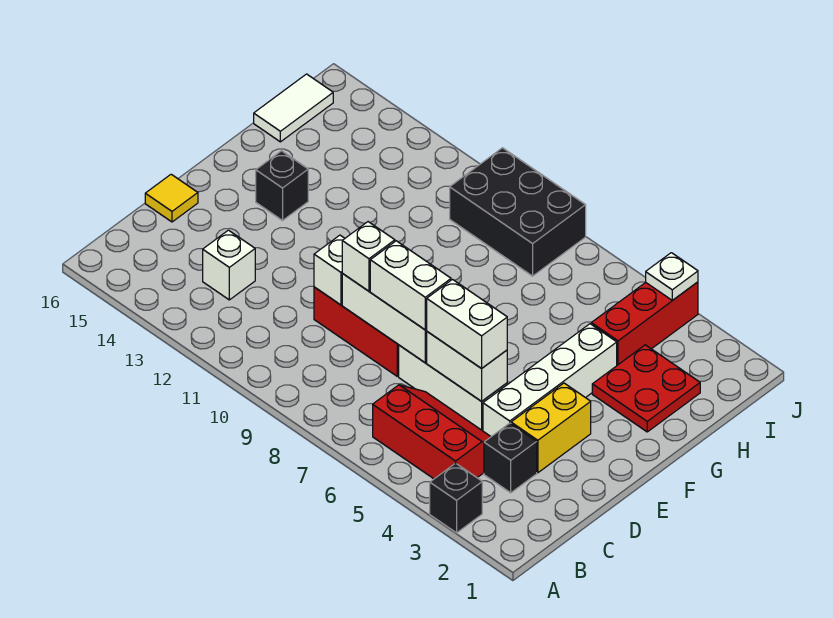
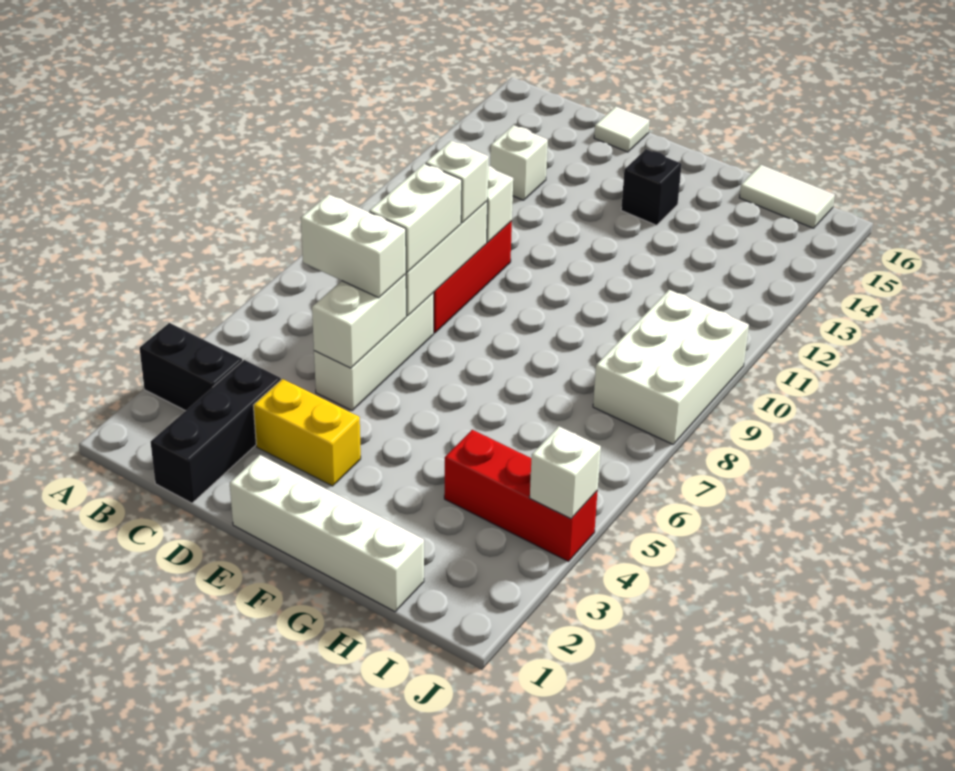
black 1x1 brick [430,463,482,533] -> black 1x2 brick [140,323,242,411]
red 2x3 slope [373,385,491,479] -> none
black 1x1 brick [484,423,537,493] -> black 1x3 brick [151,360,281,503]
white 1x4 brick [483,324,617,437] -> white 1x4 brick moved to [230,455,424,612]
white 1x2 brick [427,280,507,369] -> white 1x2 brick turned to [301,194,406,298]
yellow 1x1 tile [145,174,198,222] -> white 1x1 tile [594,106,650,152]
red 2x2 plate [592,345,700,432] -> none
black 2x3 brick [450,148,586,276] -> white 2x3 brick [593,290,749,444]
white 1x1 plate [646,253,698,300] -> white 1x1 brick [530,426,601,519]

